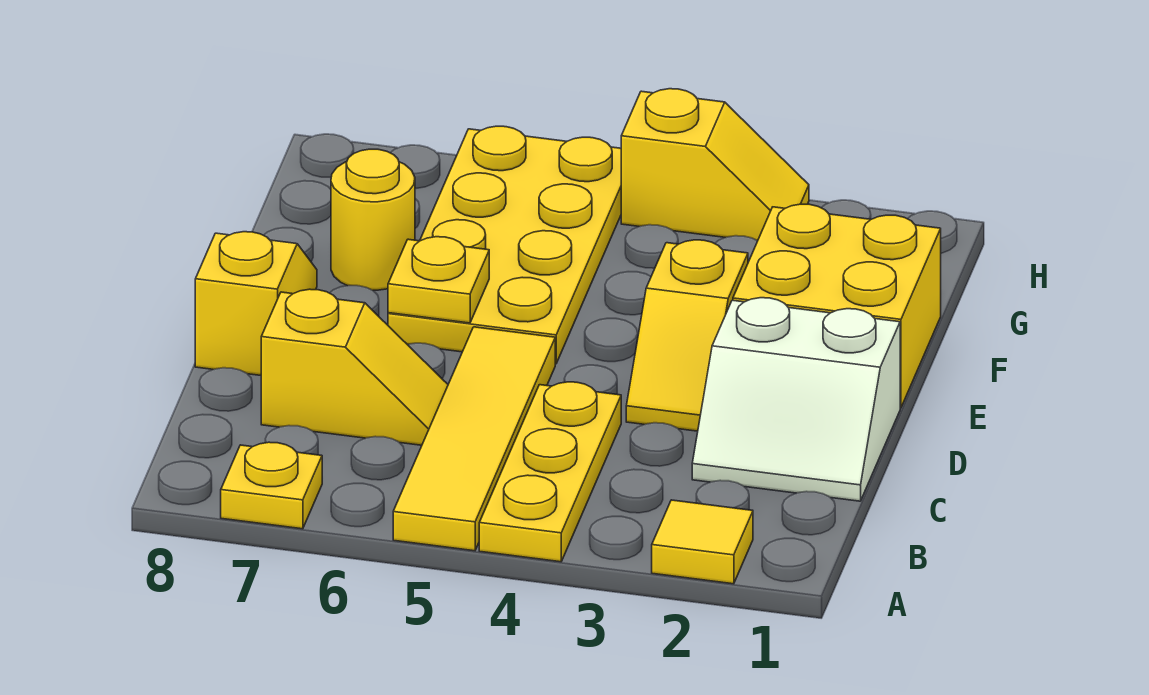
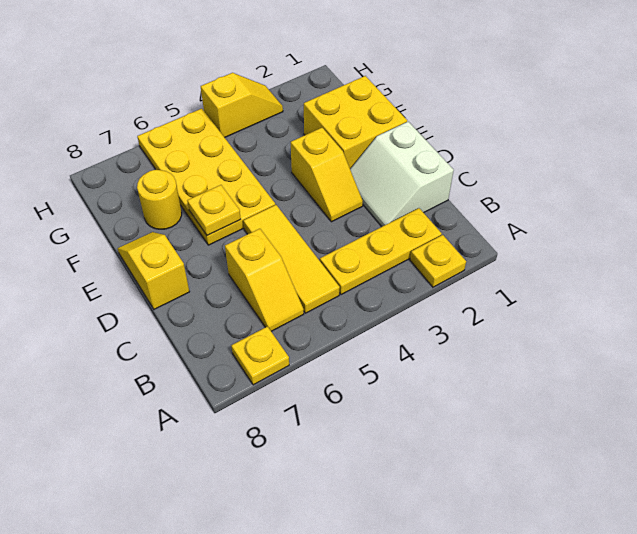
yellow 1x1 tile [652,500,753,584] -> yellow 1x1 plate [410,235,466,287]
yellow 1x3 plate [479,382,621,562] -> yellow 1x3 plate turned to [320,208,442,295]
yellow 1x4 tile [393,327,555,551] -> yellow 1x3 tile [243,205,340,313]
white 2x2 slope [692,298,900,501] -> white 2x2 slope turned to [350,122,454,227]
yellow 1x2 slope [261,289,448,445] -> yellow 1x2 slope turned to [225,229,304,331]

